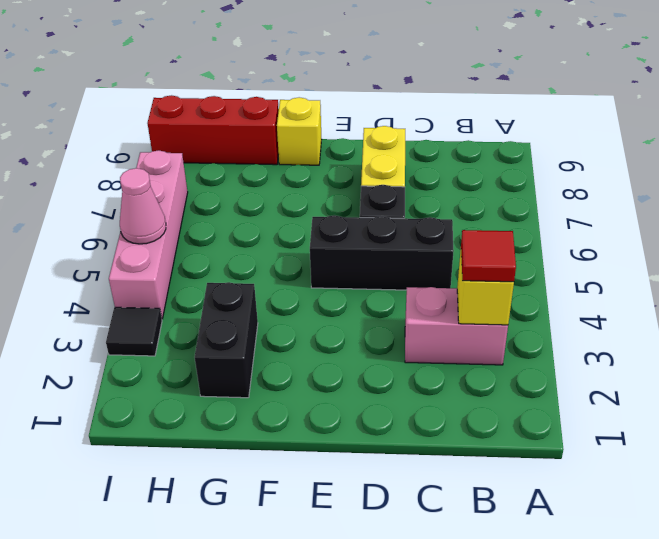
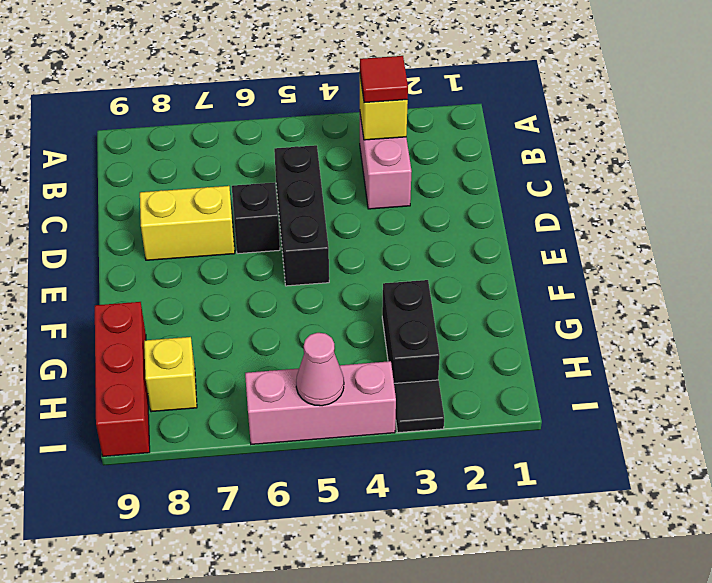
yellow 1x1 brick [277,97,322,165] -> yellow 1x1 brick moved to [144,337,197,412]
black 1x2 brick [195,282,258,398] -> black 1x2 brick turned to [382,280,440,383]
pink 1x4 brick [109,150,188,319] -> pink 1x3 brick [245,361,396,444]

